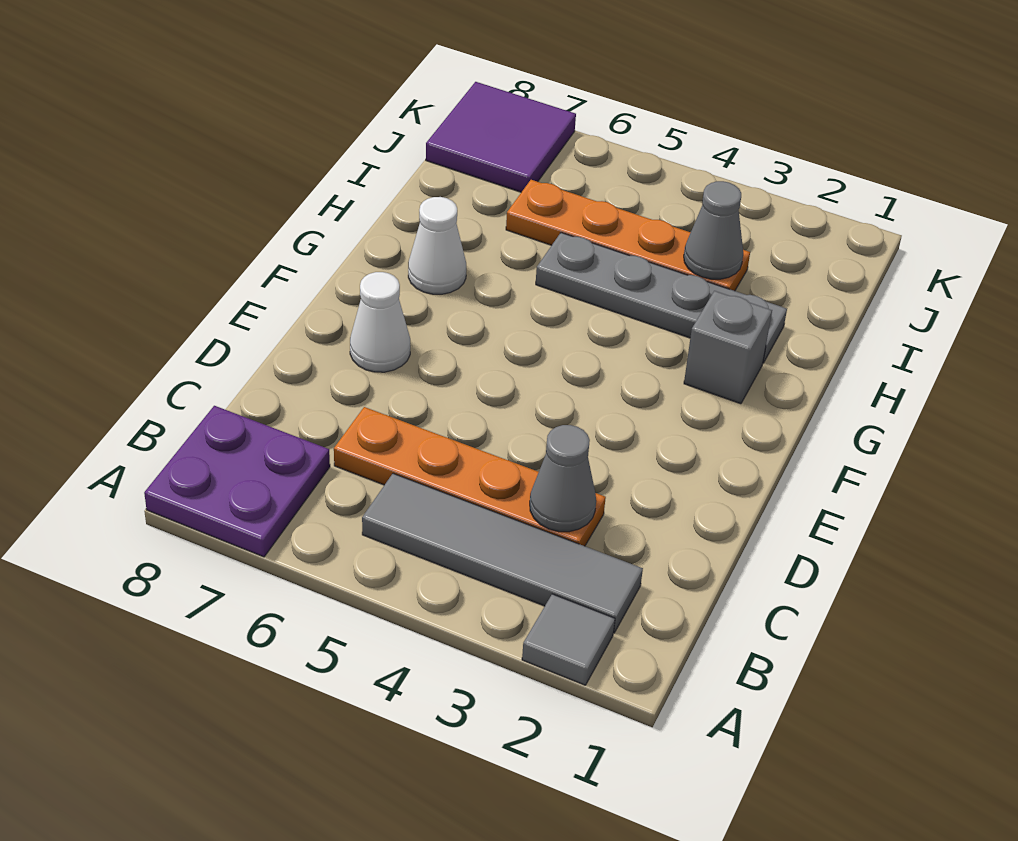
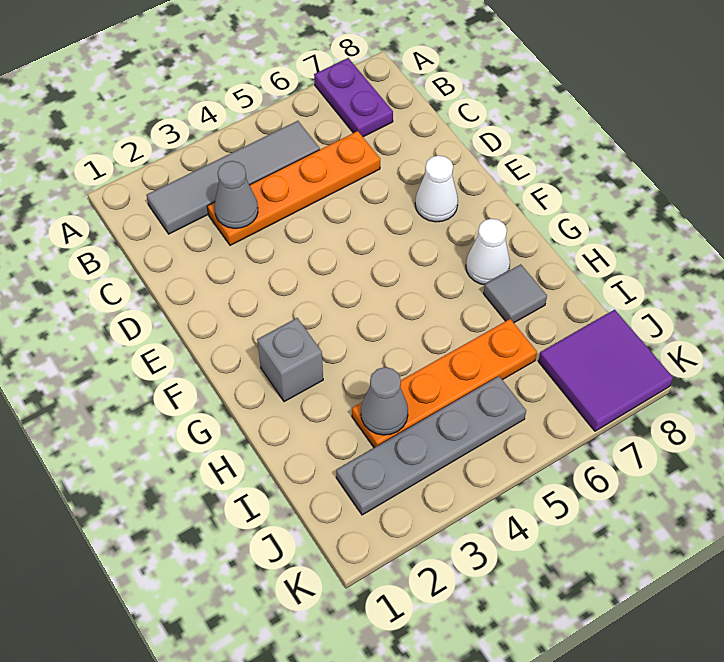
grey 1x1 tile [522,594,615,685] -> grey 1x1 tile moved to [484,264,547,323]
purple 2x2 plate [144,406,330,557] -> purple 1x2 plate [314,58,393,137]
grey 1x4 plate [536,233,787,363] -> grey 1x4 plate moved to [336,376,526,515]

